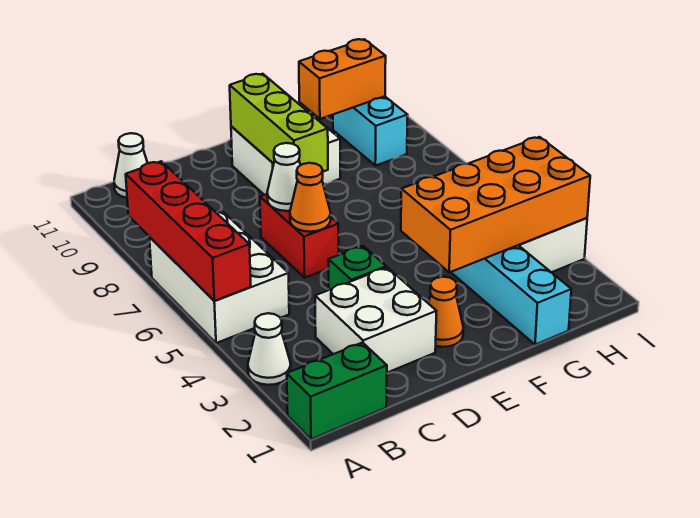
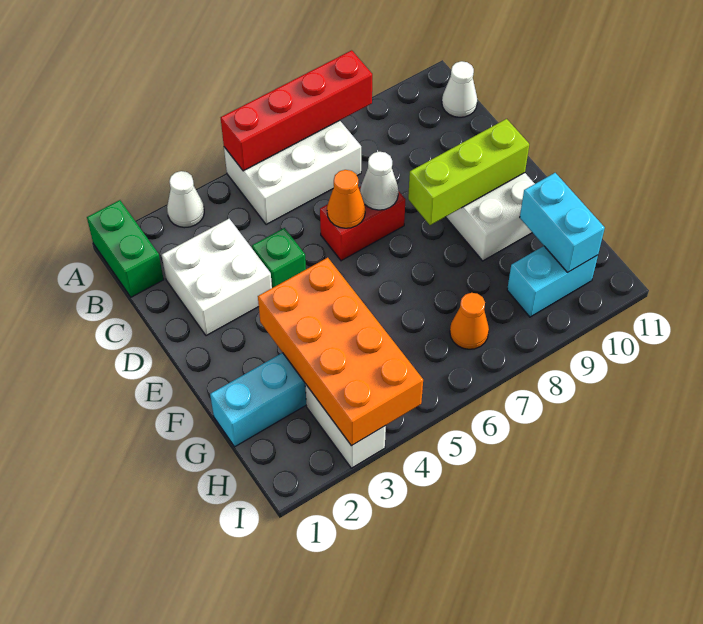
orange 1x1 cone [428,277,463,347] -> orange 1x1 cone moved to [450,293,489,349]
orange 1x2 brick [299,39,386,119] -> cyan 1x2 brick [520,173,605,272]

